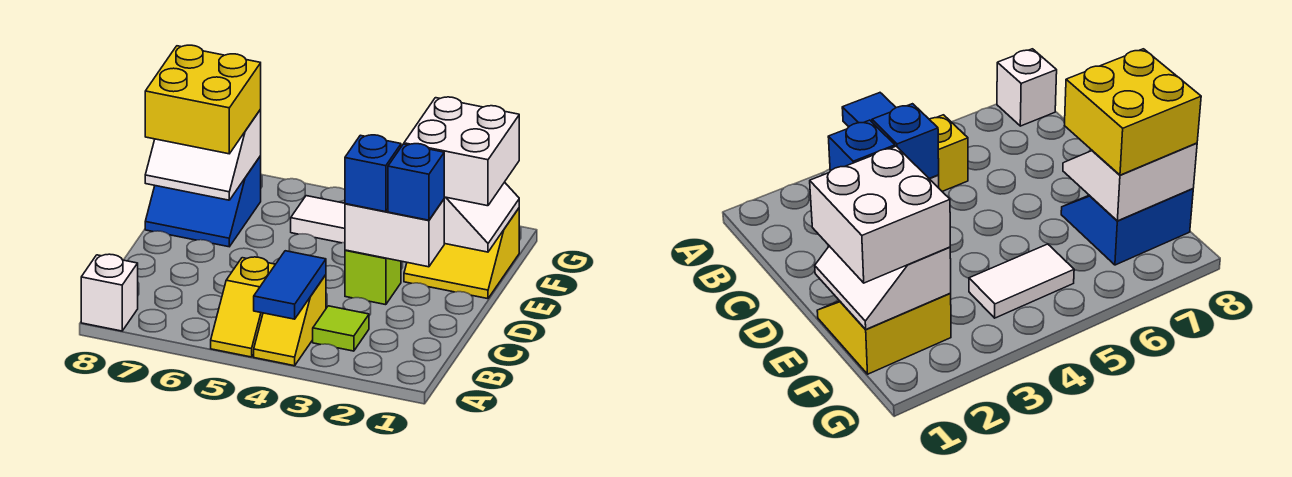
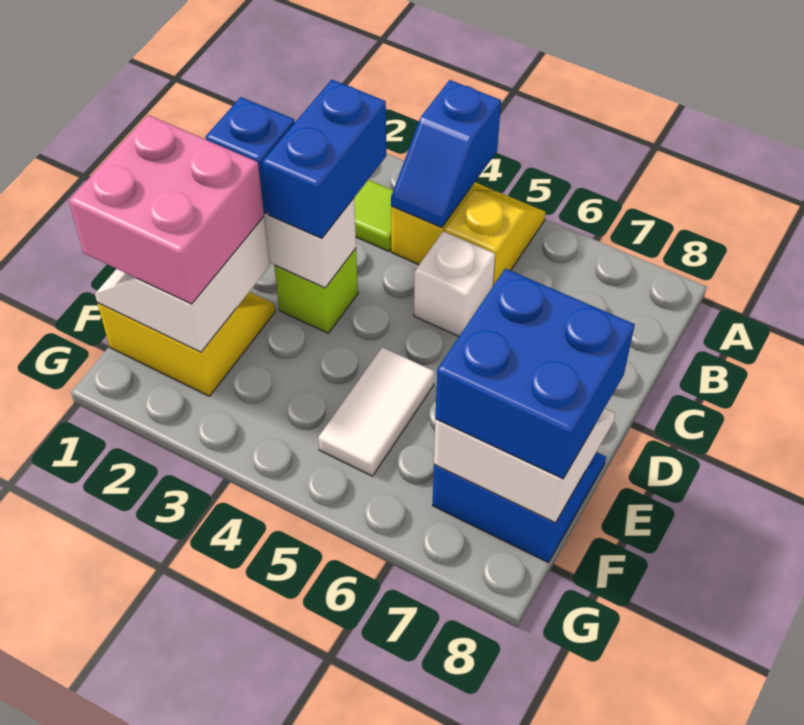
blue 1x2 tile [254,251,326,319] -> blue 1x2 slope [391,80,501,227]
white 1x1 brick [81,254,138,331] -> white 1x1 brick moved to [414,231,495,336]
blue 1x1 brick [345,135,401,212] -> blue 1x2 brick [263,80,386,238]
white 2x2 brick [404,97,519,206] -> pink 2x2 brick [69,115,264,304]
yellow 2x2 brick [145,45,261,154] -> blue 2x2 brick [435,269,635,479]
white 1x2 tile [291,196,345,243] -> white 1x2 tile turned to [318,347,434,476]

